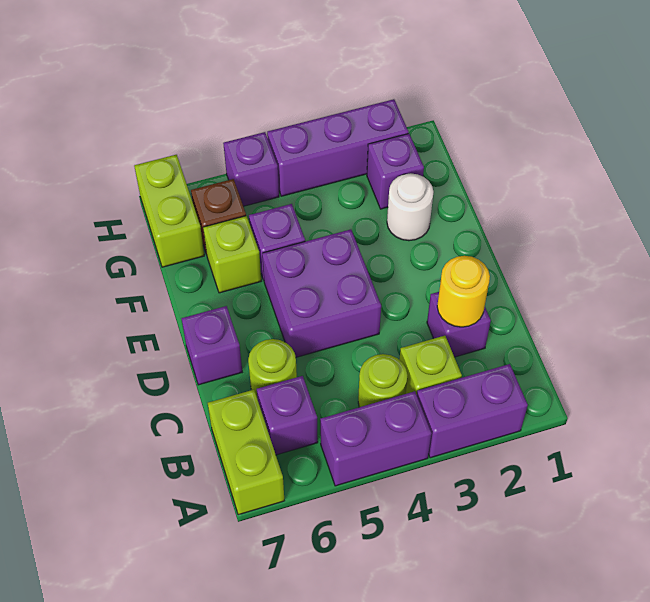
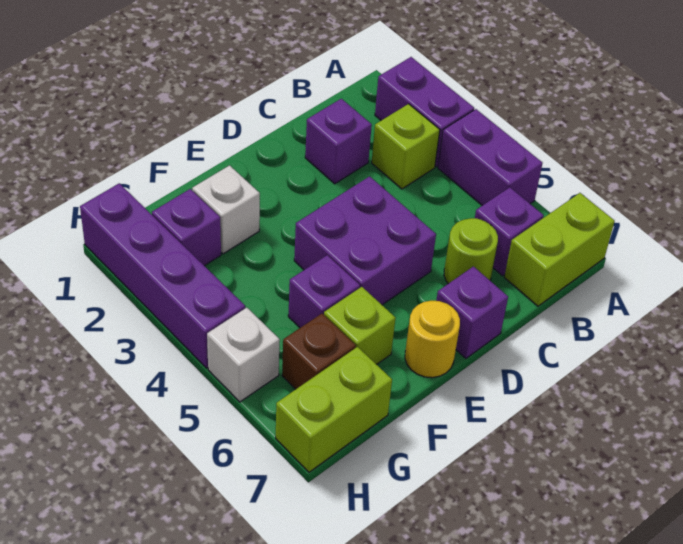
lime 1x1 round brick [358,354,408,407] -> none
yellow 1x1 round brick [437,256,490,327] -> yellow 1x1 round brick moved to [405,301,460,378]
white 1x1 round brick [387,173,434,241] -> white 1x1 brick [192,165,260,254]
purple 1x3 brick [267,99,409,196] -> purple 1x4 brick [80,183,245,368]
purple 1x1 brick [223,132,279,206] -> white 1x1 brick [207,308,280,402]

